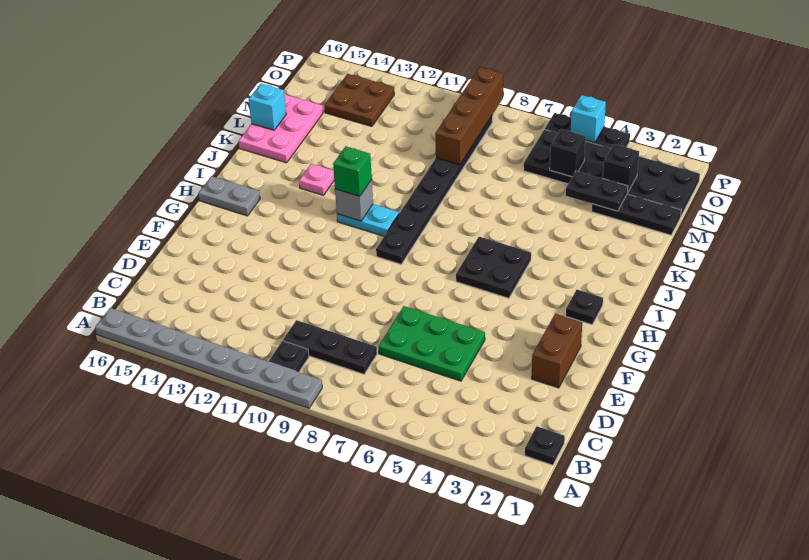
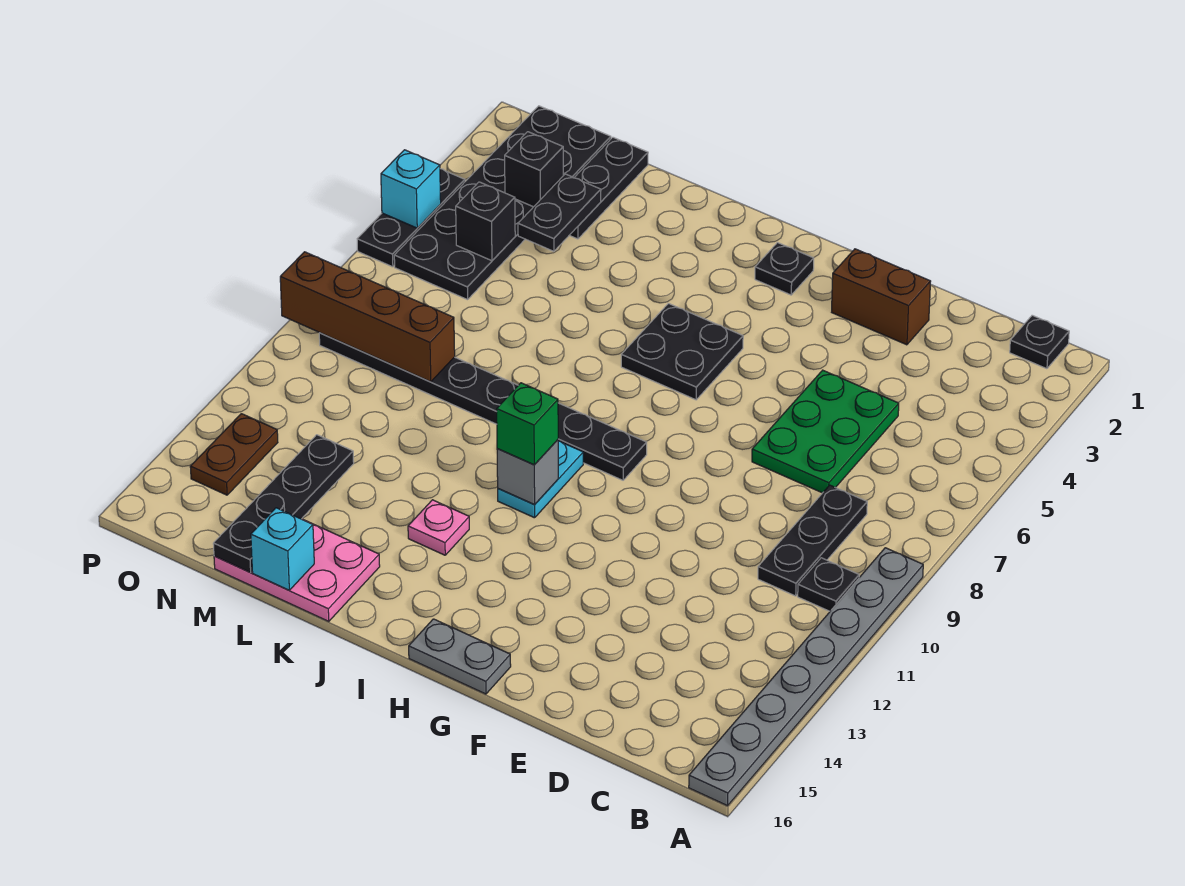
grey 1x2 plate [198,176,260,216] -> grey 1x2 plate turned to [409,619,511,694]
none -> black 1x4 plate [213,435,354,573]
brown 2x2 plate [324,74,394,126] -> brown 1x2 plate [190,414,278,495]

